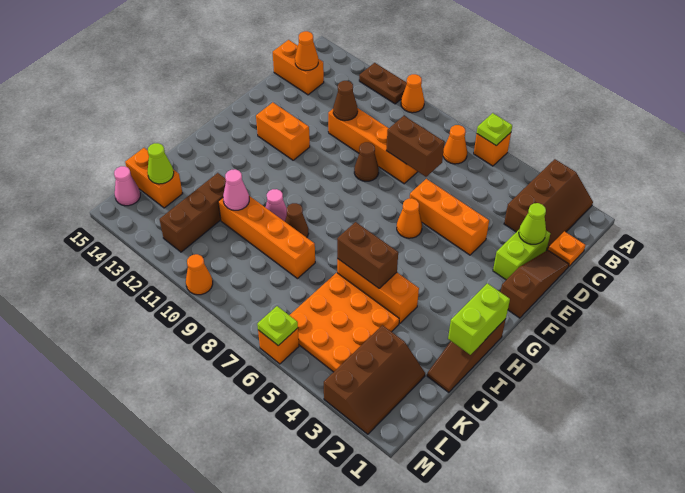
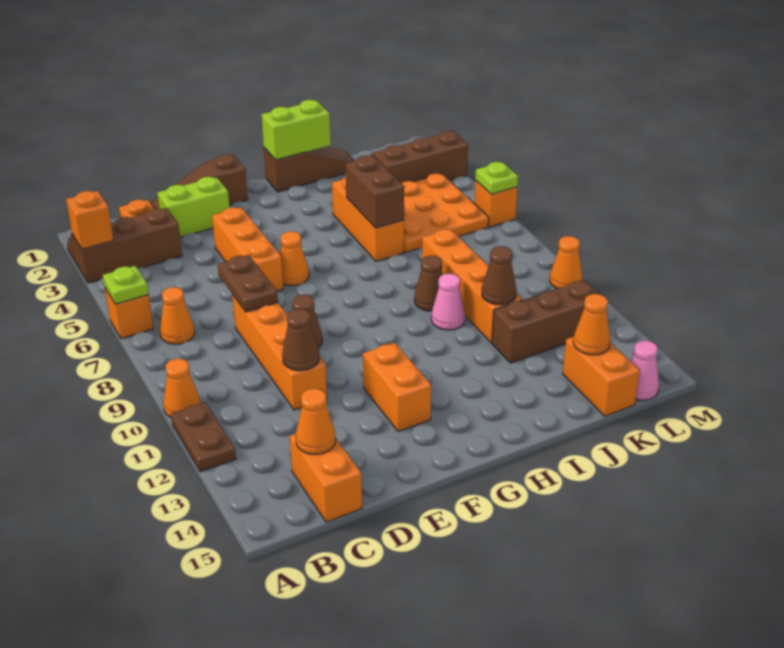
none -> orange 1x1 brick [66,191,114,249]
lime 1x1 cone [519,203,546,244] -> none
brown 1x2 brick [386,116,444,177] -> brown 1x2 plate [218,255,278,312]
pink 1x1 cone [223,169,249,210] -> brown 1x1 cone [482,246,516,305]
lime 1x1 cone [147,143,174,184] -> orange 1x1 cone [573,294,610,355]

